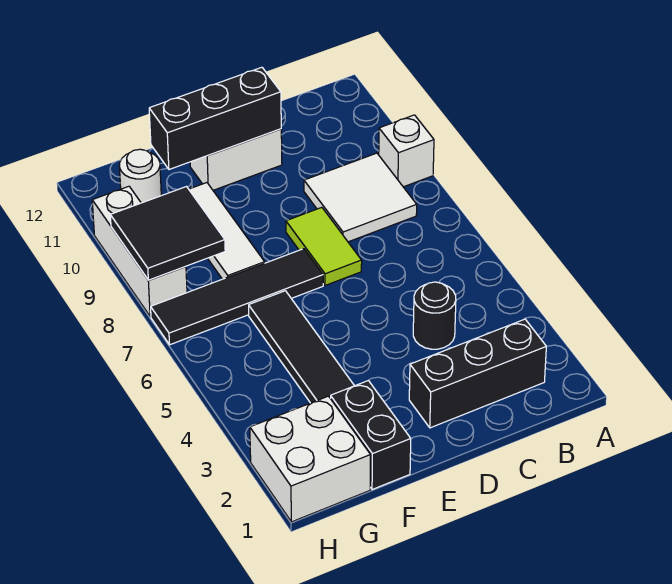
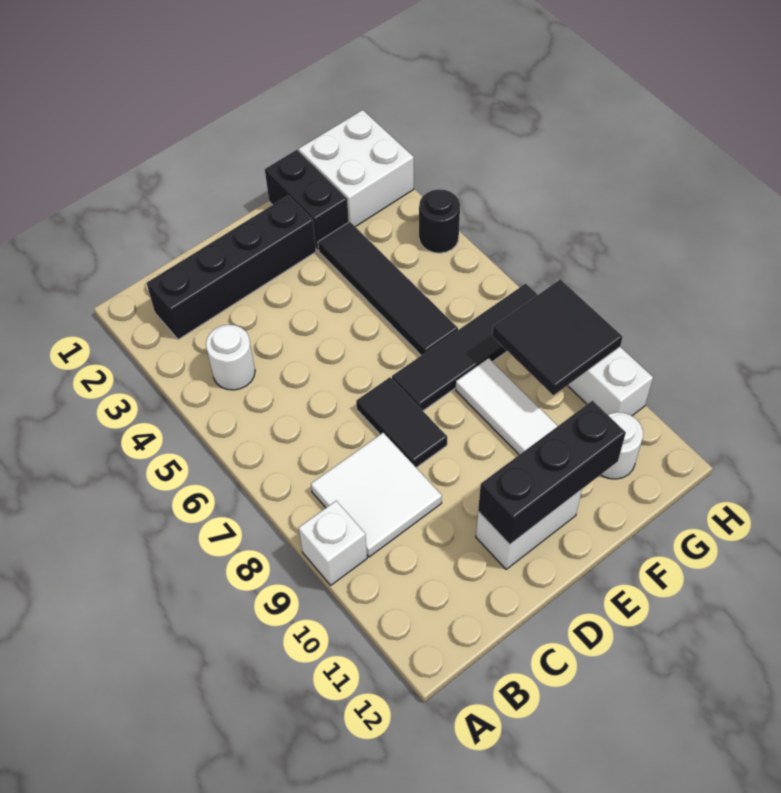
black 1x3 brick [409,319,546,428] -> black 1x4 brick [147,196,316,340]
none -> white 1x1 round brick [206,325,255,390]
black 1x1 round brick [413,282,456,349] -> black 1x1 round brick moved to [419,189,460,253]
lime 1x2 tile [286,207,362,285] -> black 1x2 tile [356,377,447,468]

